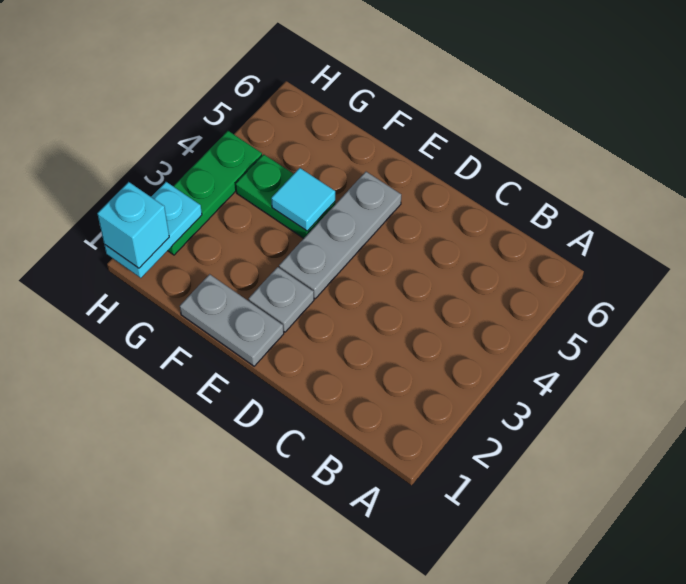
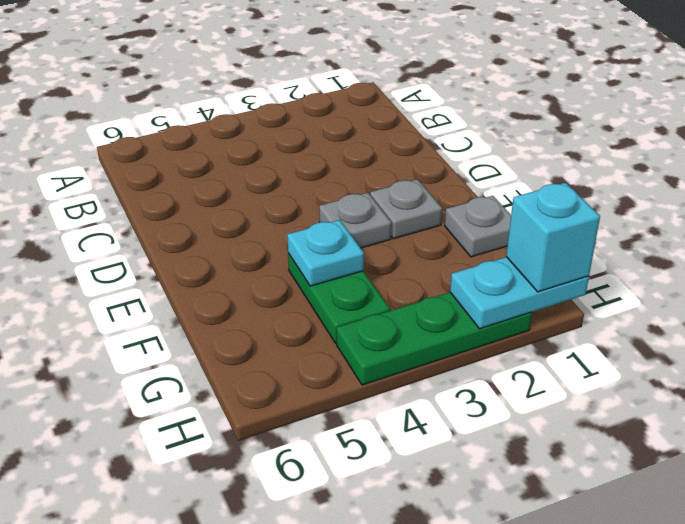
grey 1x2 plate [180,274,284,366] -> grey 1x1 plate [445,196,511,257]
grey 1x3 plate [279,172,401,299] -> grey 1x1 plate [319,193,391,248]
cyan 1x1 tile [271,168,335,231] -> cyan 1x1 plate [287,220,364,286]

